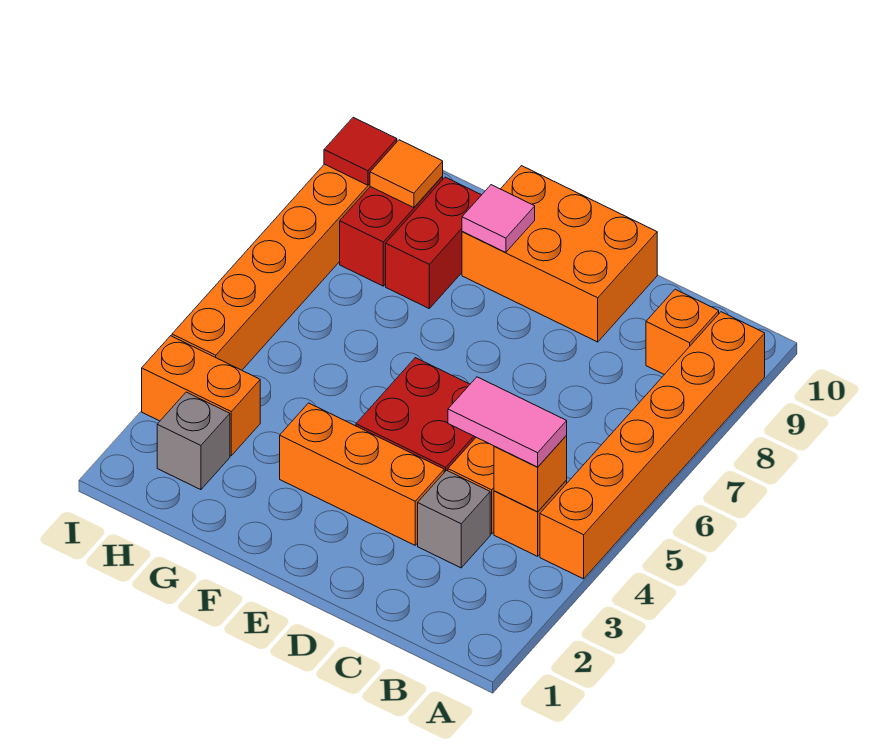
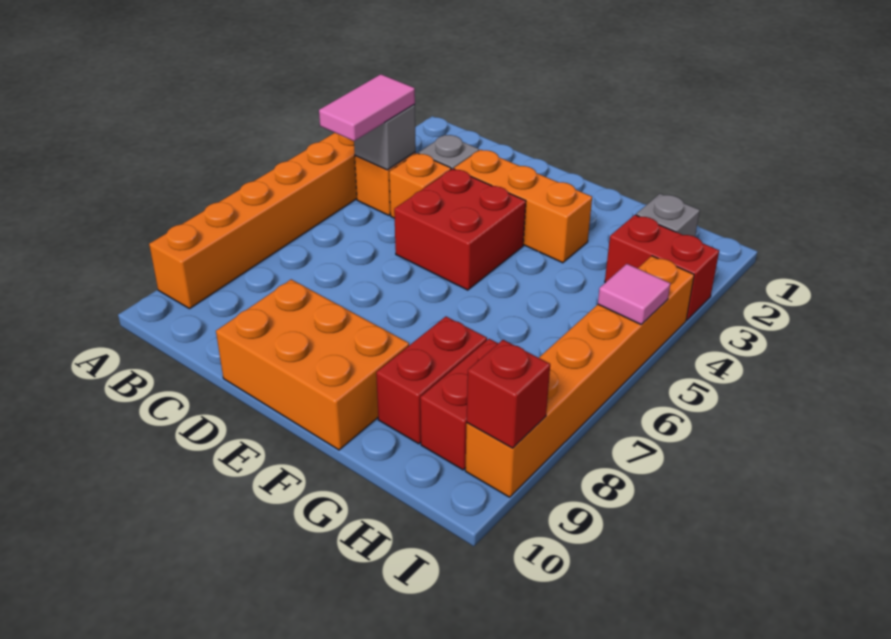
orange 1x1 brick [494,436,567,512] -> grey 1x1 brick [354,104,416,170]
pink 1x2 tile [448,377,567,467] -> pink 1x2 tile turned to [319,74,415,141]
orange 1x1 brick [646,289,719,375] -> none
pink 1x1 tile [462,185,535,252] -> pink 1x1 tile moved to [598,264,670,325]
orange 1x2 brick [142,336,260,456] -> red 1x2 brick [605,215,719,320]
orange 1x1 tile [370,140,443,208] -> none
red 1x1 tile [324,117,397,185] -> red 1x1 brick [467,340,550,448]

